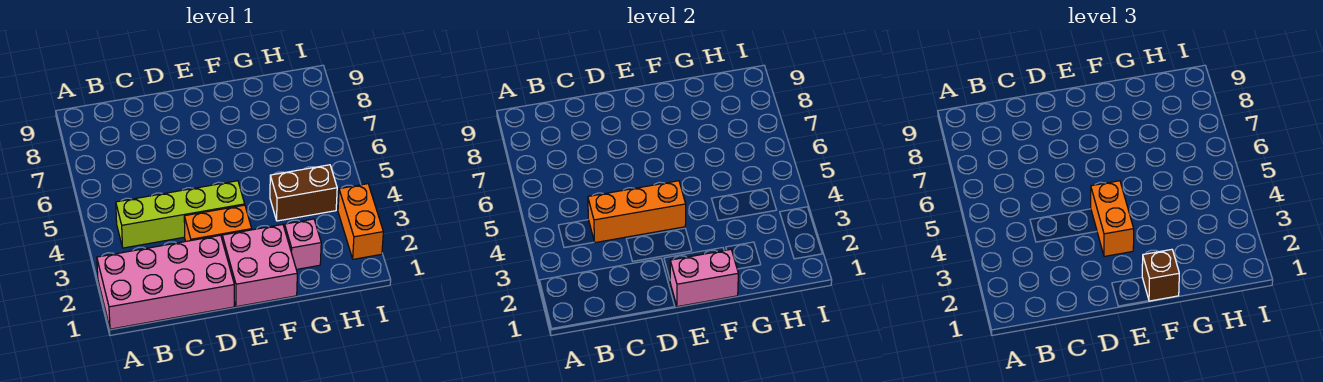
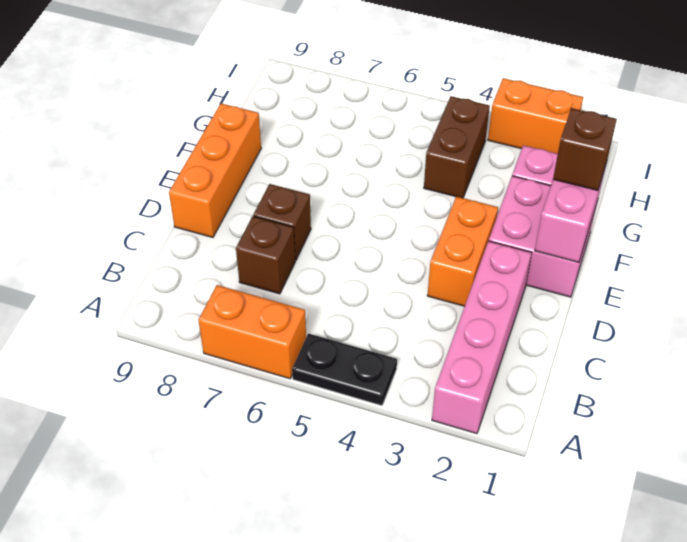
pink 2x4 brick [97,235,234,329] -> pink 1x4 brick [432,241,532,434]
none -> black 1x2 plate [292,333,397,406]
lime 1x4 brick [116,181,245,248] -> none
orange 1x3 brick [588,181,686,243] -> orange 1x3 brick moved to [169,103,261,237]
none -> brown 1x1 brick [236,216,295,294]
none -> brown 1x1 brick [253,184,311,260]
orange 1x2 brick [1091,181,1134,256] -> orange 1x2 brick moved to [199,285,306,379]

